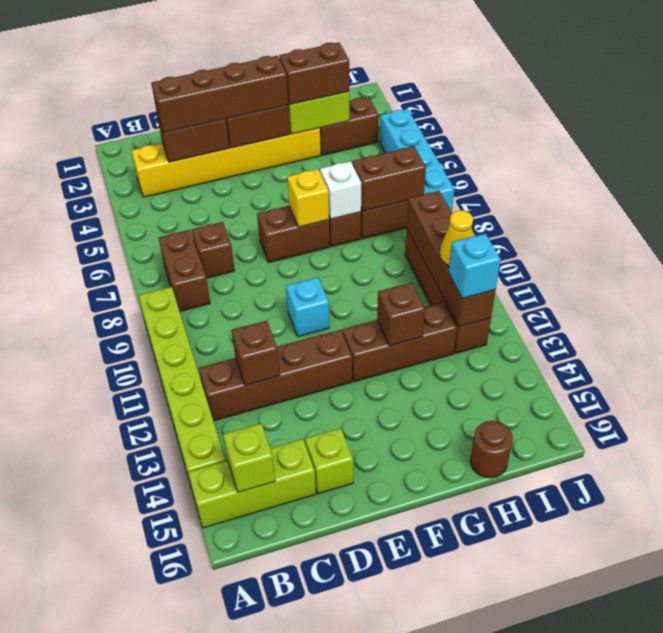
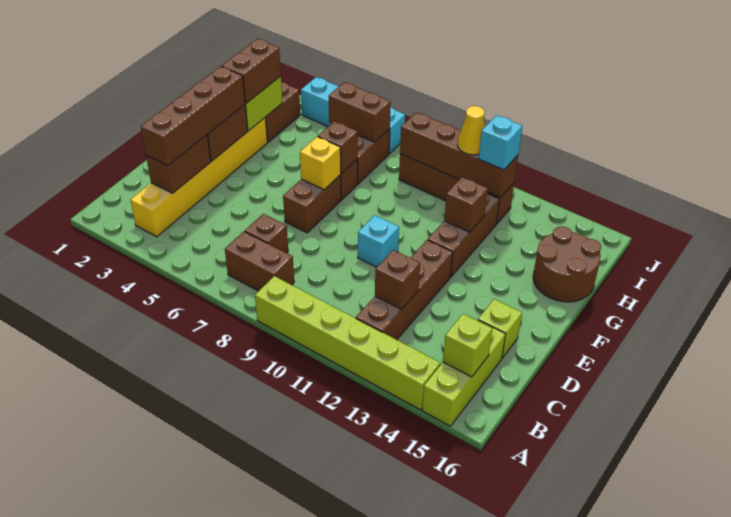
white 1x1 brick [320,161,361,219] -> brown 1x1 brick [318,121,358,174]
brown 1x2 brick [352,146,426,211] -> brown 1x2 brick turned to [329,82,391,142]
brown 1x1 round brick [470,421,513,478] -> brown 2x2 round brick [533,226,601,302]

